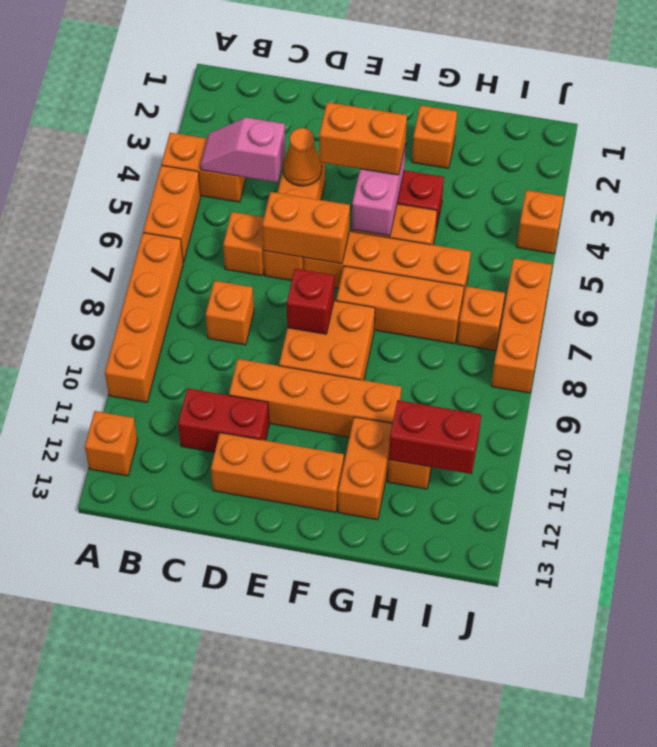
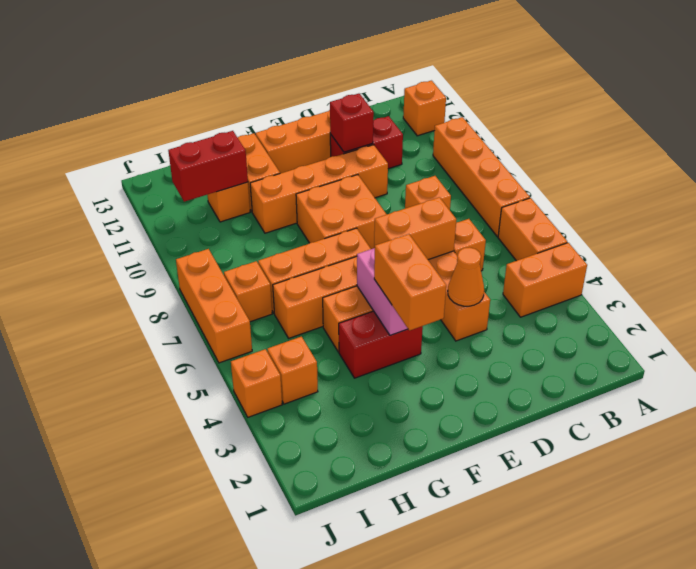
pink 1x2 slope [200,118,286,182] -> none
orange 1x2 brick [319,102,407,175] -> orange 1x2 brick turned to [374,234,446,331]
red 1x1 brick [287,269,334,334] -> red 1x1 brick moved to [330,94,374,152]
orange 1x1 brick [412,105,457,168] -> orange 1x1 brick moved to [267,337,318,404]

